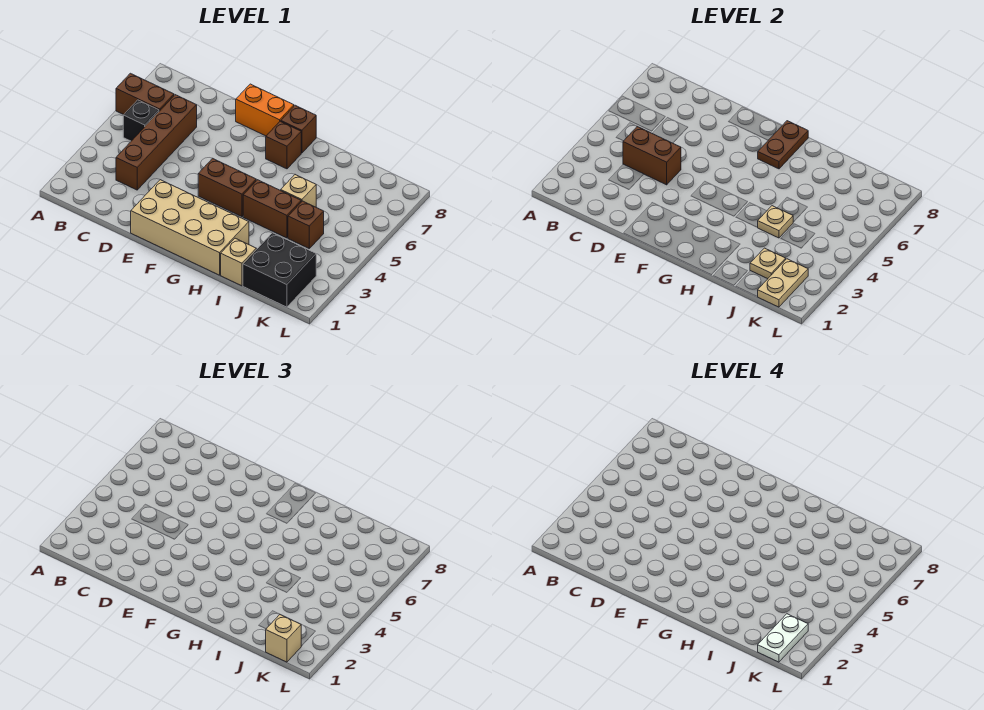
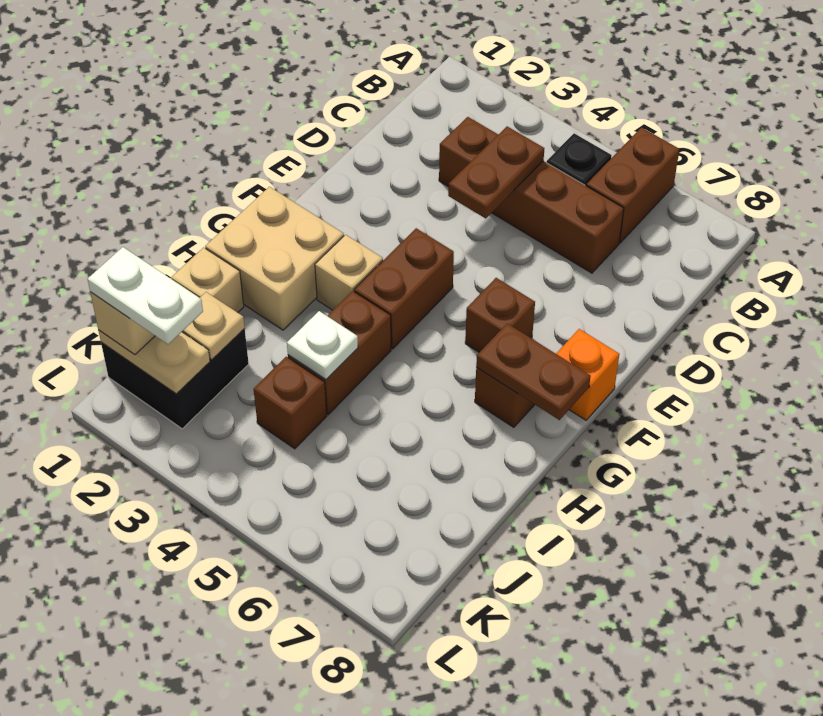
brown 1x2 brick [623,126,681,185] -> brown 1x2 plate [448,126,544,219]
tan 2x4 brick [131,180,249,275] -> tan 2x2 brick [205,187,344,330]
orange 1x2 brick [236,84,294,136] -> orange 1x1 brick [556,329,619,420]
brown 1x1 brick [281,105,316,153] -> brown 1x1 brick moved to [465,278,535,352]
tan 1x1 plate [757,206,793,238] -> white 1x1 plate [287,311,358,380]
tan 1x1 brick [281,175,316,207] -> tan 1x1 brick moved to [315,235,383,310]

